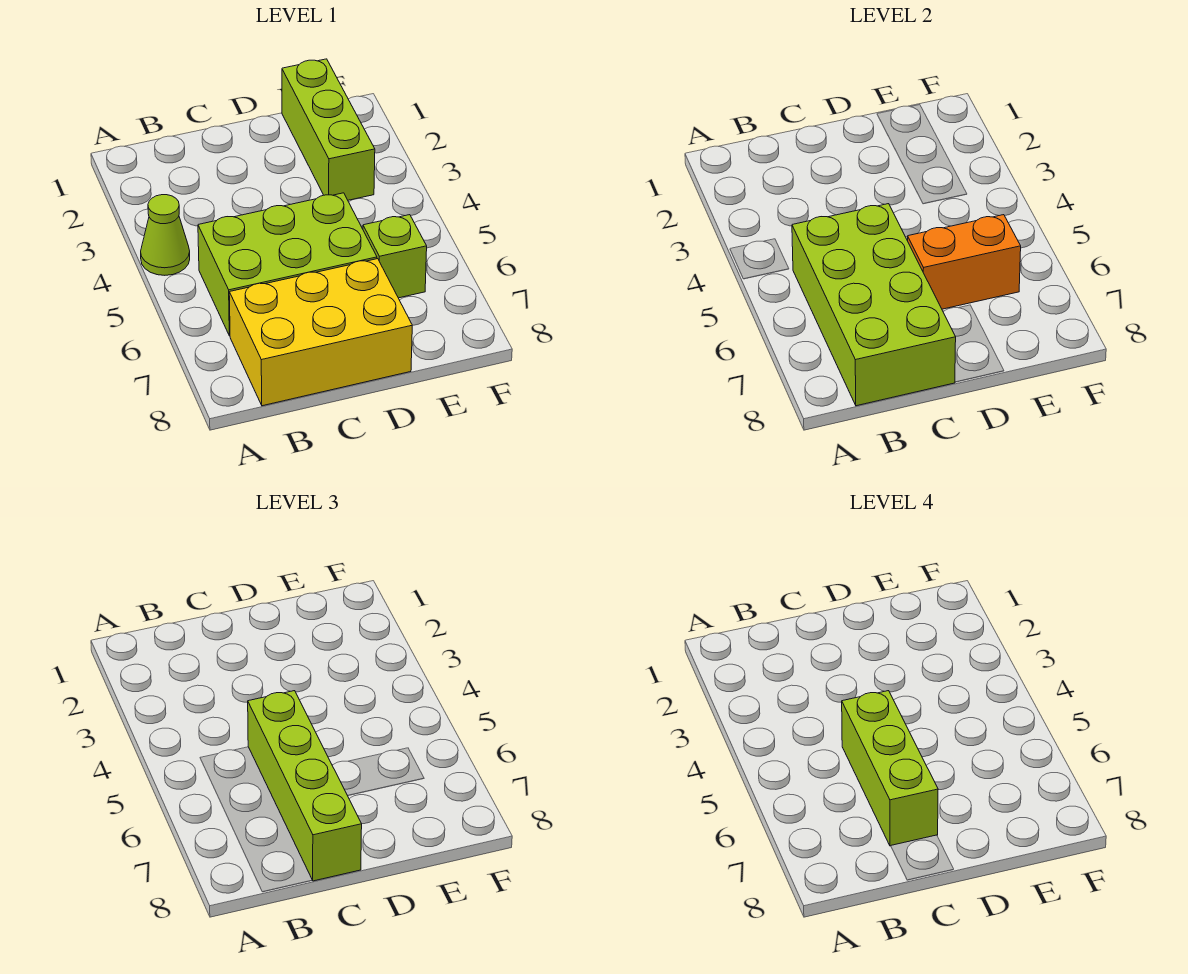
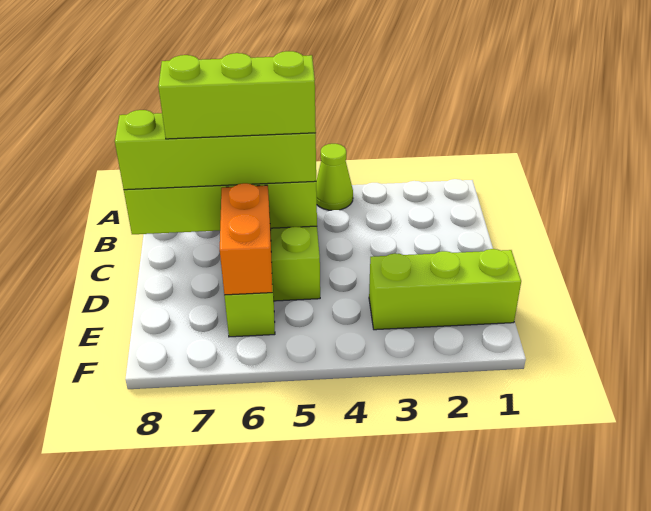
yellow 2x3 brick [229,259,412,406] -> none

